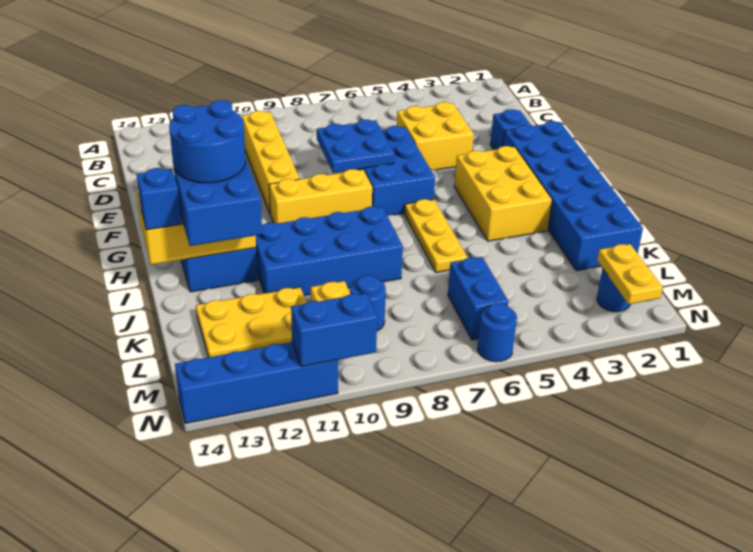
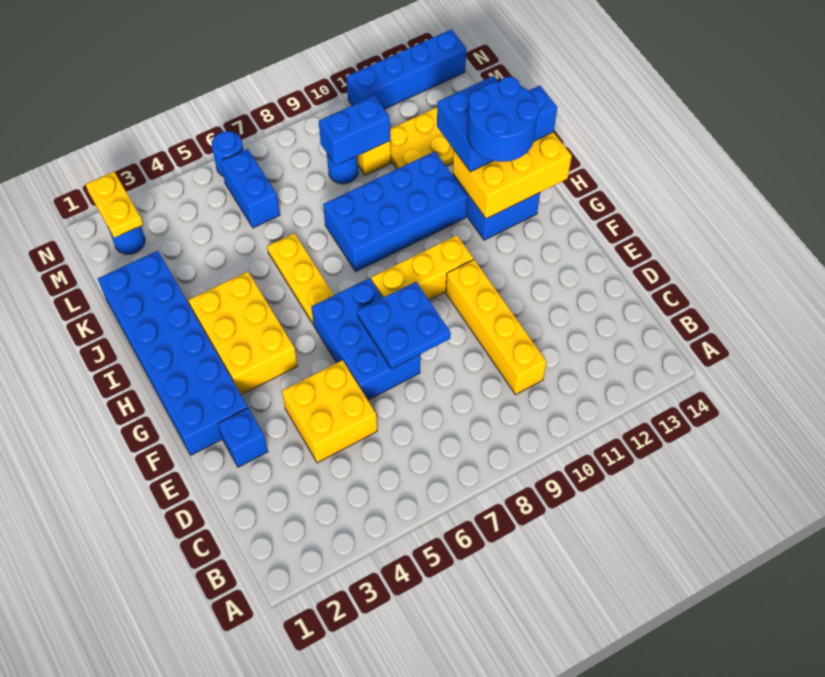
blue 1x2 brick [291,293,377,367] -> blue 1x2 brick moved to [319,96,390,166]

